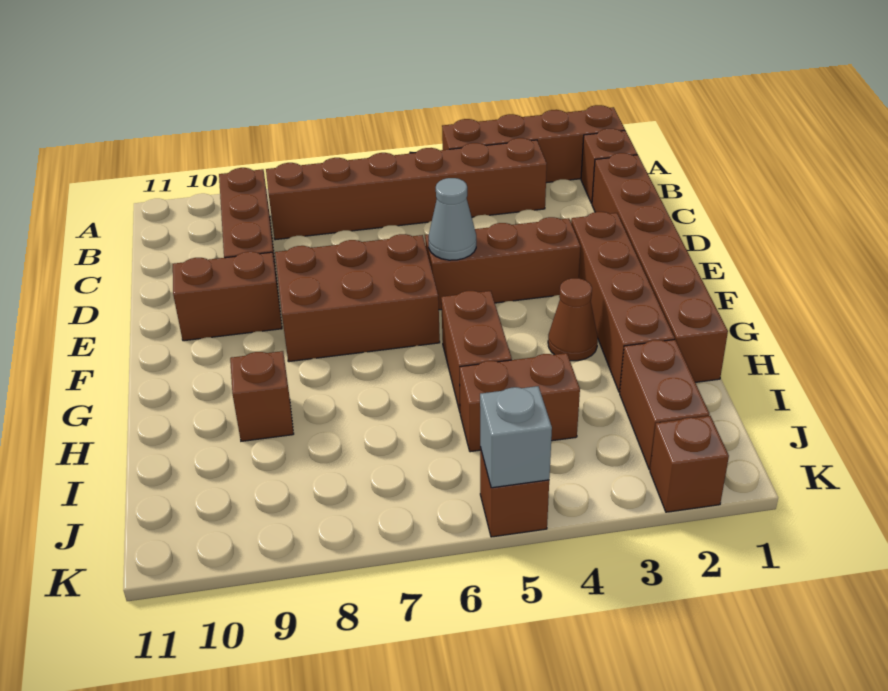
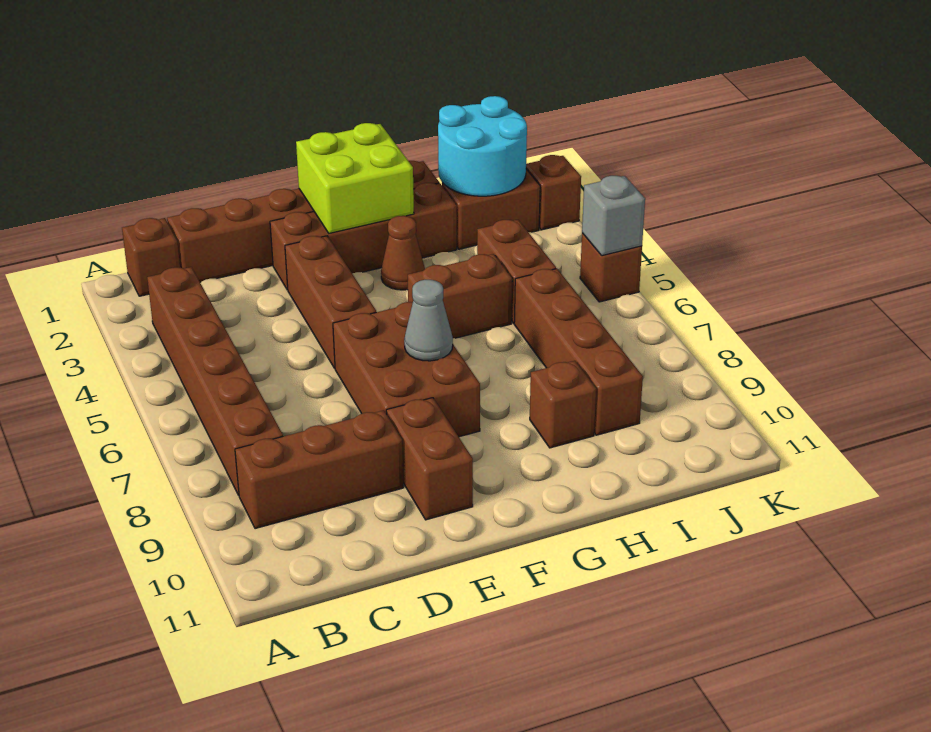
brown 1x4 brick [442,105,625,183] -> brown 1x4 brick moved to [514,269,643,435]
grey 1x1 cone [429,178,476,260] -> grey 1x1 cone moved to [404,280,453,361]
none -> lime 2x2 brick [296,123,414,233]
none -> cyan 2x2 round brick [438,96,527,196]

